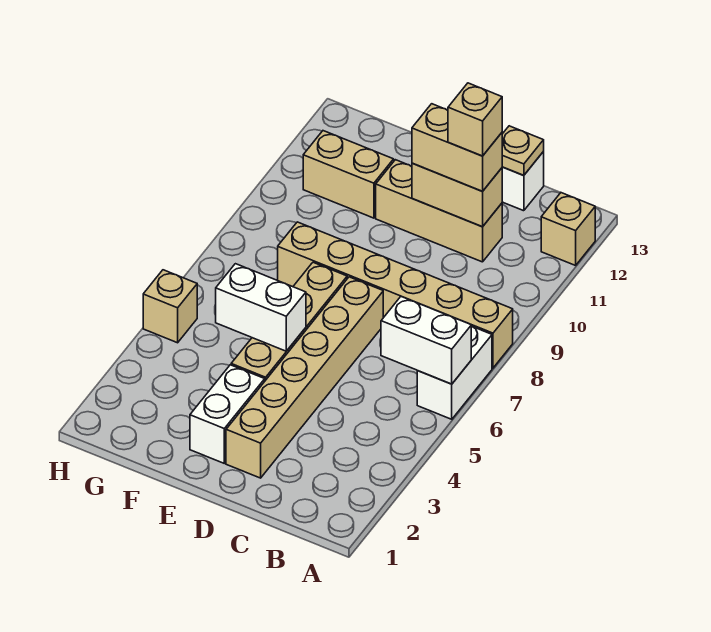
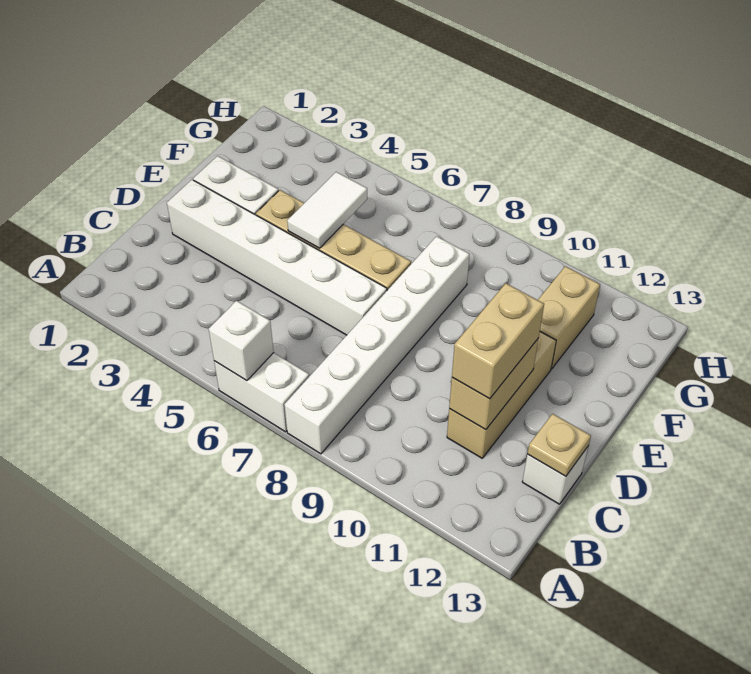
white 1x2 brick [381,296,471,384] -> white 1x1 brick [209,301,274,381]
tan 1x6 brick [278,222,513,368] -> white 1x6 brick [285,236,470,454]
tan 1x1 brick [541,193,595,266] -> none
tan 1x1 brick [448,83,502,156] -> none
tan 1x6 brick [226,277,383,478] -> white 1x6 brick [167,180,387,335]
white 1x2 brick [216,264,306,351] -> white 1x2 tile [287,172,367,248]
tan 1x1 brick [143,270,197,343] -> none

